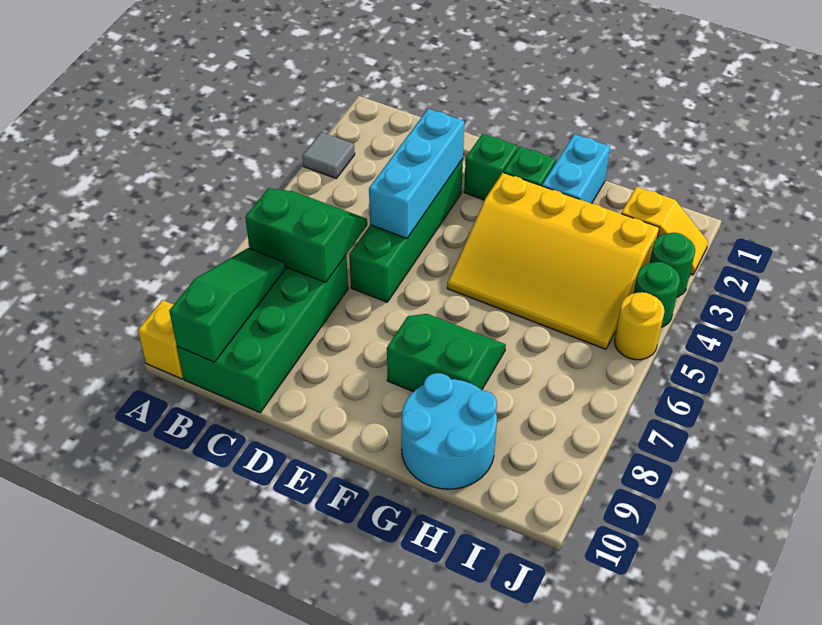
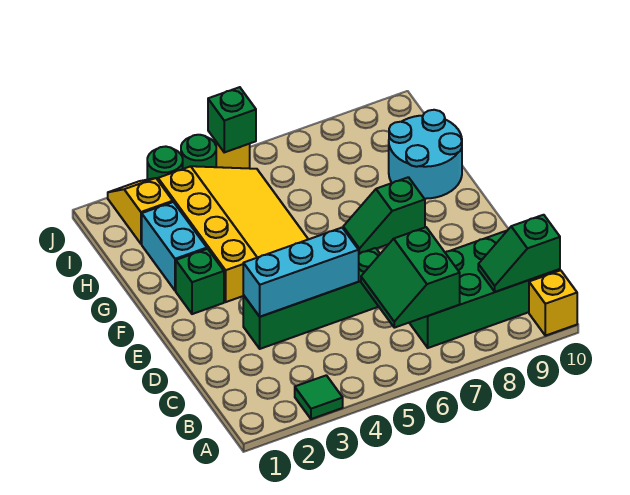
grey 1x1 tile [302,132,355,178] -> green 1x1 tile [295,375,343,419]
green 1x3 slope [169,248,286,362] -> green 1x2 slope [478,215,560,292]
green 1x1 brick [464,134,518,200] -> green 1x1 brick moved to [208,87,256,152]
green 2x2 slope [387,314,506,392] -> green 1x2 slope [343,177,425,254]
cyan 1x2 brick [542,134,610,204] -> cyan 1x2 brick turned to [142,202,207,291]

